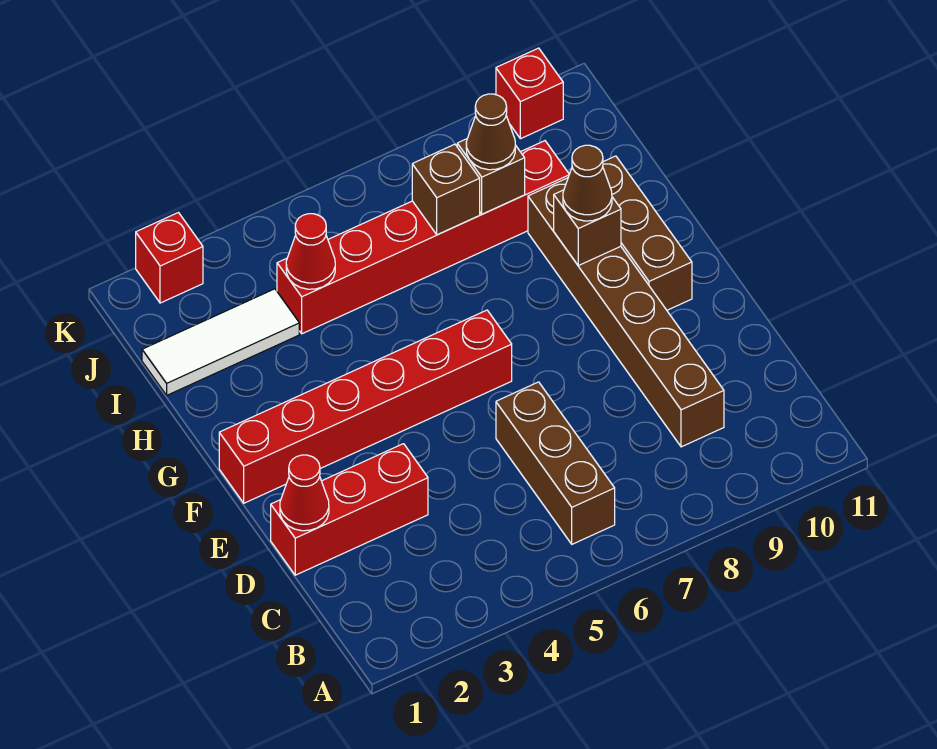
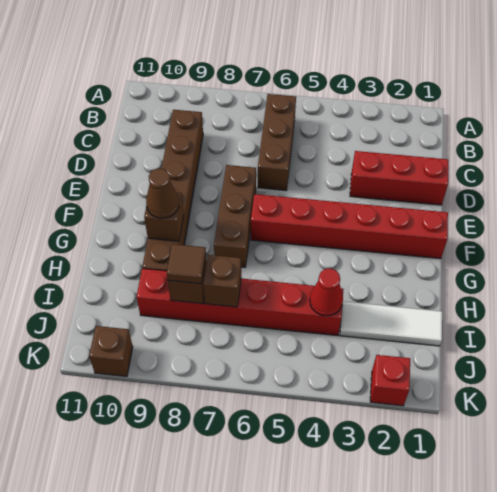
red 1x1 cone [280,455,329,531] -> none
brown 1x3 brick [603,156,692,310] -> brown 1x3 brick moved to [214,165,256,267]
brown 1x1 cone [466,94,515,170] -> brown 1x1 tile [167,244,206,284]
red 1x1 brick [496,48,563,139] -> brown 1x1 brick [89,326,133,377]

